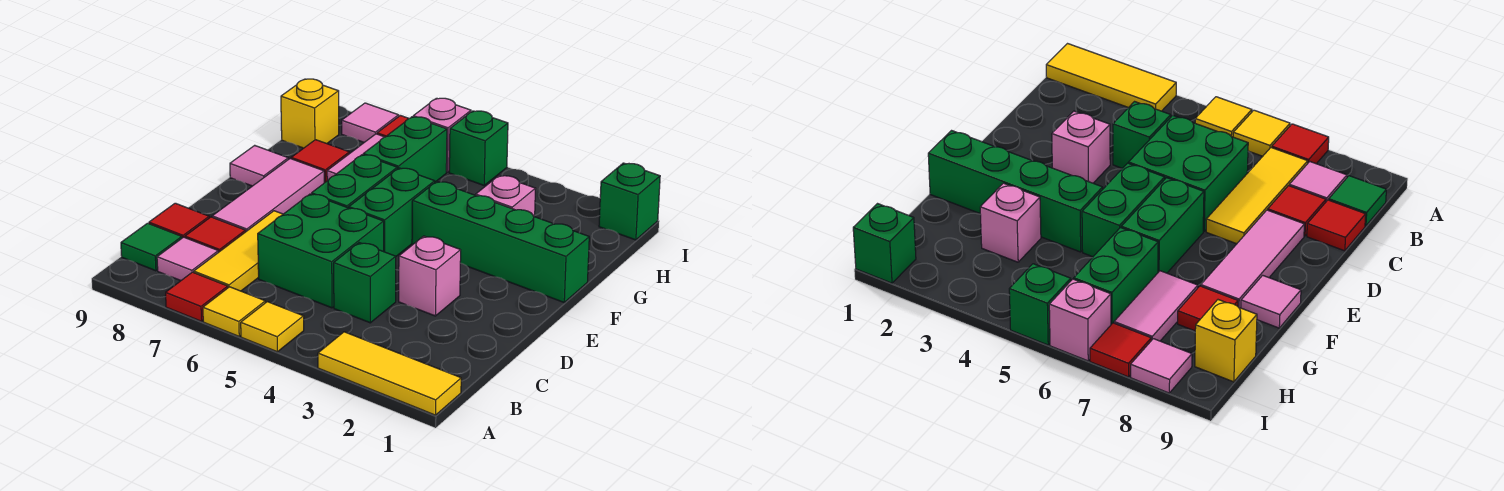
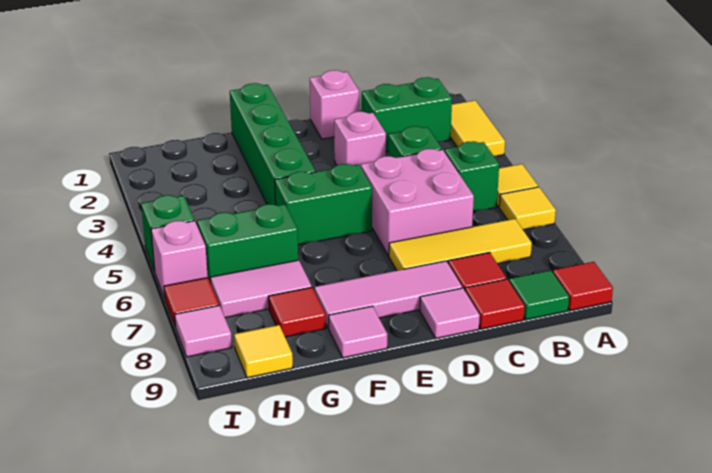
yellow 1x3 tile [318,332,461,415] -> yellow 1x2 tile [451,101,505,156]
red 1x1 tile [166,272,228,321] -> red 1x1 tile moved to [553,262,613,311]
pink 1x1 tile [157,237,218,281] -> pink 1x1 tile moved to [420,288,480,338]
green 2x2 brick [258,194,384,308] -> pink 2x2 brick [361,149,474,256]
green 1x2 brick [312,155,397,208] -> green 1x2 brick moved to [362,77,452,151]
pink 1x1 brick [476,175,536,217] -> pink 1x1 brick moved to [310,70,359,139]
yellow 1x1 brick [281,79,339,148] -> yellow 1x1 tile [234,325,293,378]
green 1x1 brick [599,163,660,240] -> green 1x1 brick moved to [444,141,499,212]

